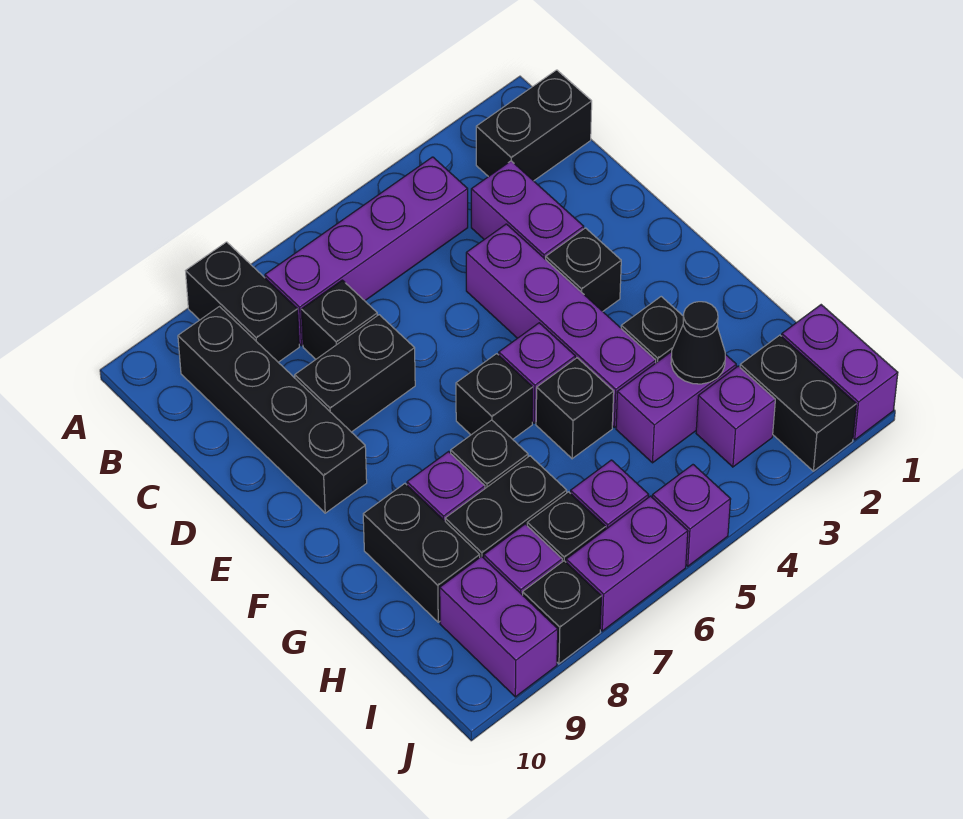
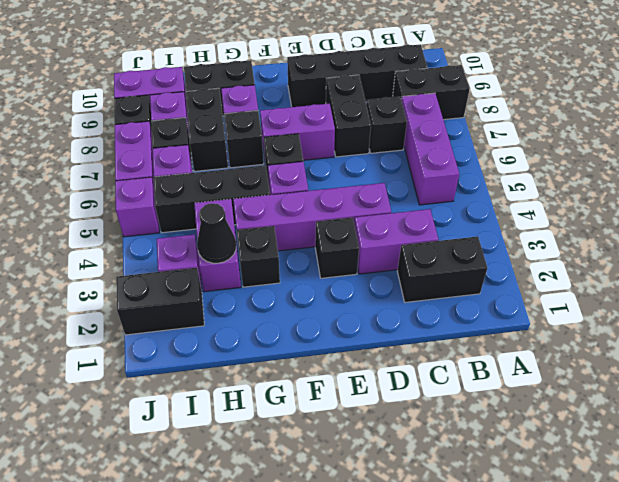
black 1x2 brick [476,70,592,181] -> black 1x2 brick turned to [397,236,487,302]
purple 1x4 brick [265,157,468,346] -> purple 1x3 brick [402,93,459,205]
black 1x1 brick [536,358,614,459] -> black 1x3 brick [154,165,270,233]
purple 1x2 brick [782,305,898,440] -> purple 1x2 brick moved to [260,104,335,160]

